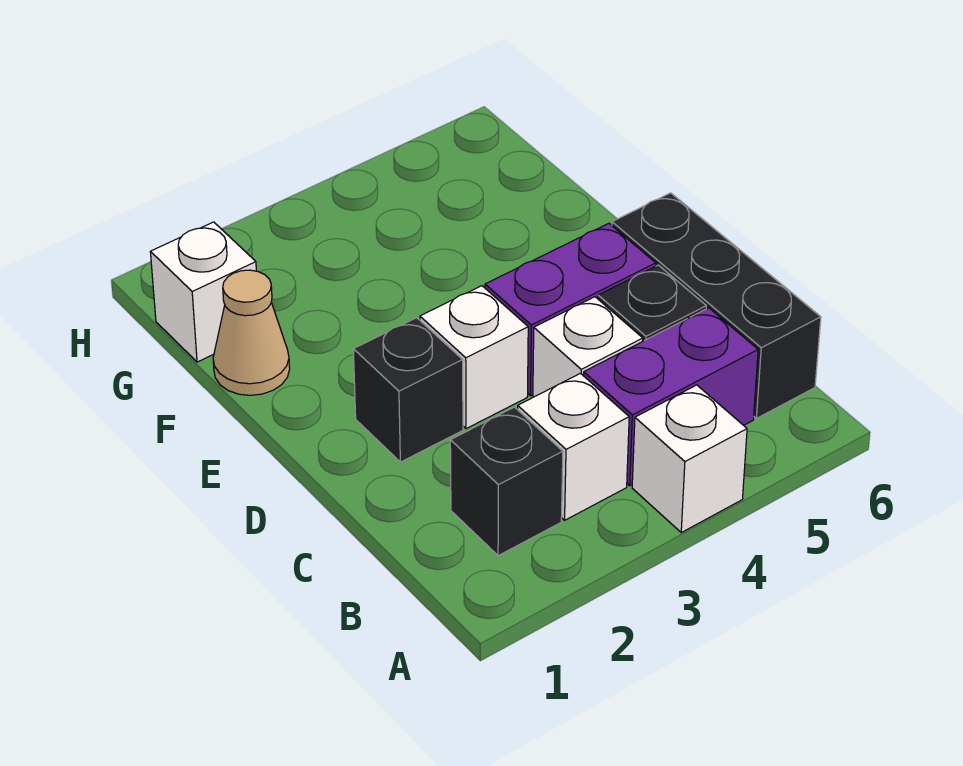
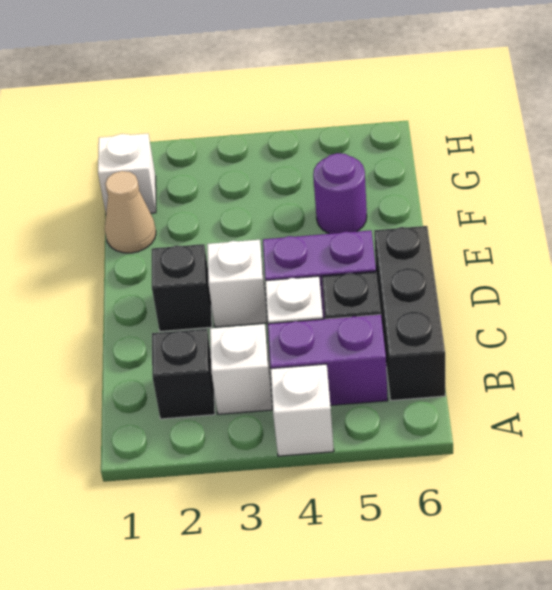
none -> purple 1x1 round brick [313,153,367,234]

